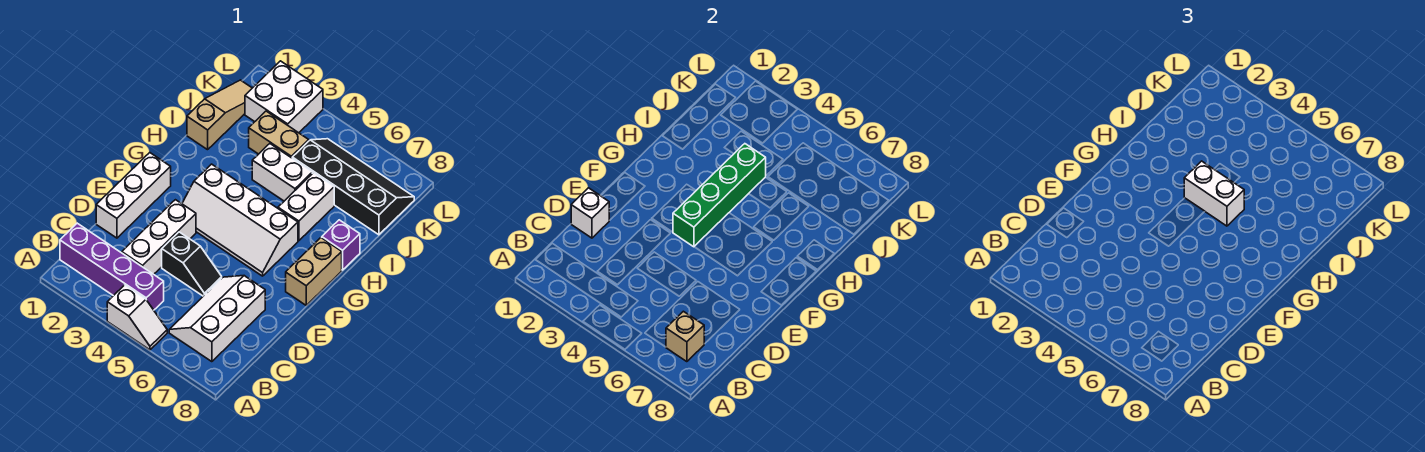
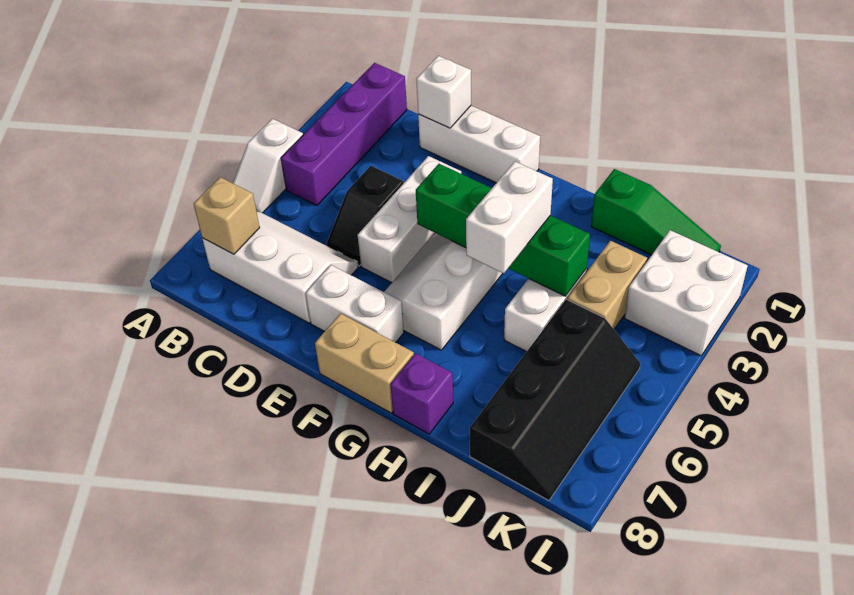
white 1x3 brick [122,200,196,274] -> white 1x3 brick turned to [358,156,461,283]
white 1x2 brick [278,173,334,241] -> white 1x2 brick moved to [306,265,404,343]
tan 1x3 slope [187,80,252,150] -> green 1x3 slope [591,169,721,255]

